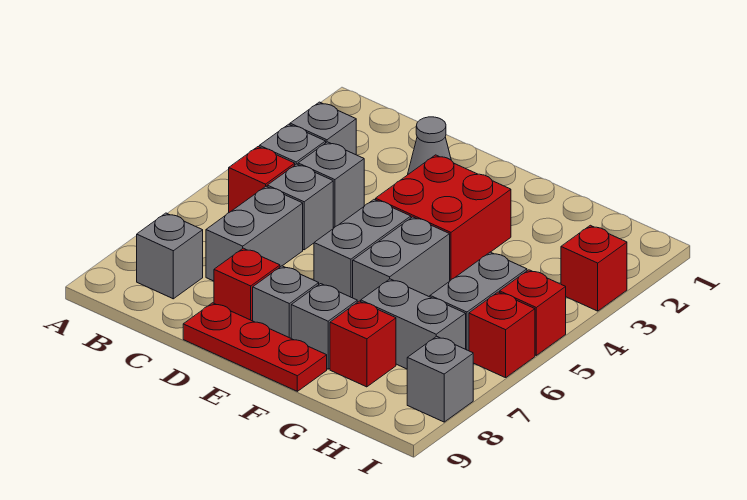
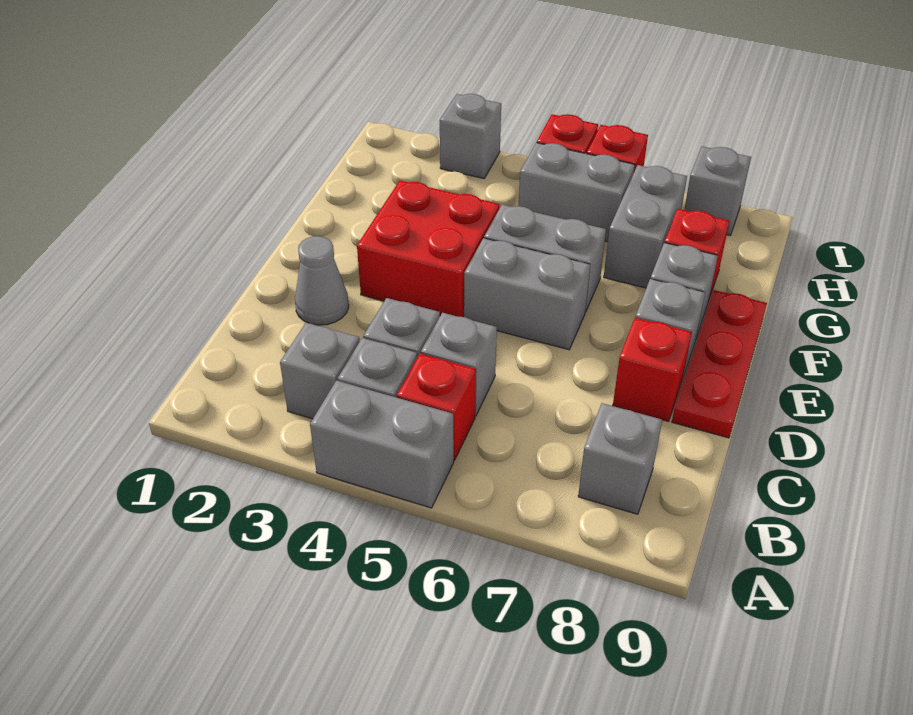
grey 1x2 brick [206,186,303,281] -> grey 1x2 brick moved to [310,381,454,508]
red 1x1 brick [561,225,627,311] -> grey 1x1 brick [440,94,501,179]

